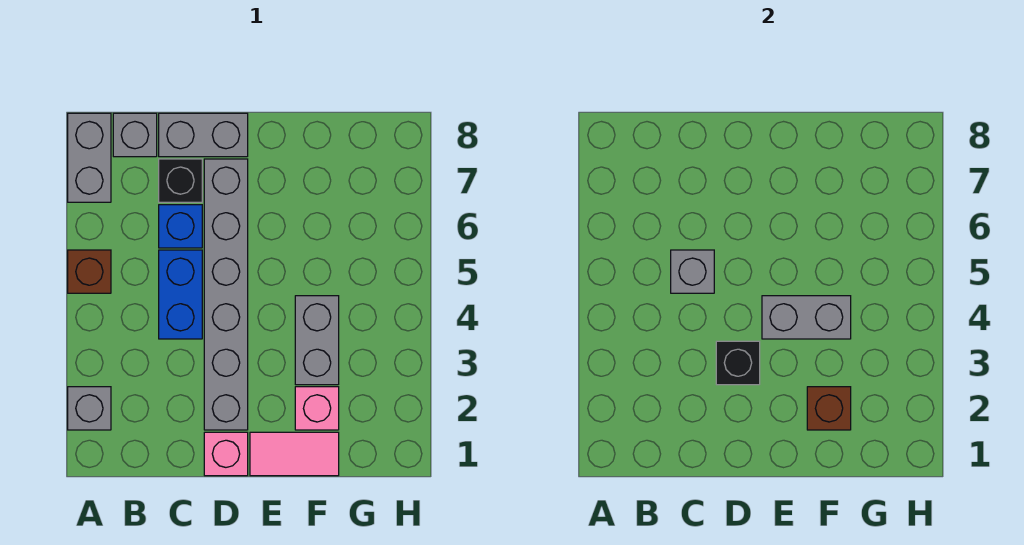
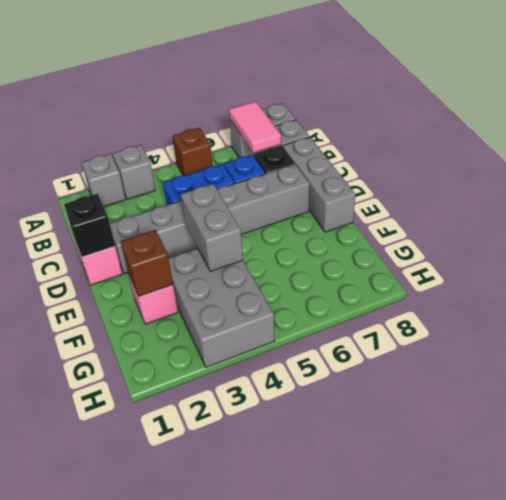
grey 1x1 brick [671,250,714,293] -> grey 1x1 brick moved to [113,145,155,199]
grey 1x2 brick [159,113,248,157] -> grey 1x3 brick [283,137,356,232]
black 1x1 brick [716,341,760,385] -> black 1x1 brick moved to [64,194,115,257]
pink 1x2 tile [250,432,339,476] -> pink 1x2 tile moved to [229,101,281,153]
grey 1x2 brick [295,296,339,385] -> grey 2x3 brick [168,248,275,367]

